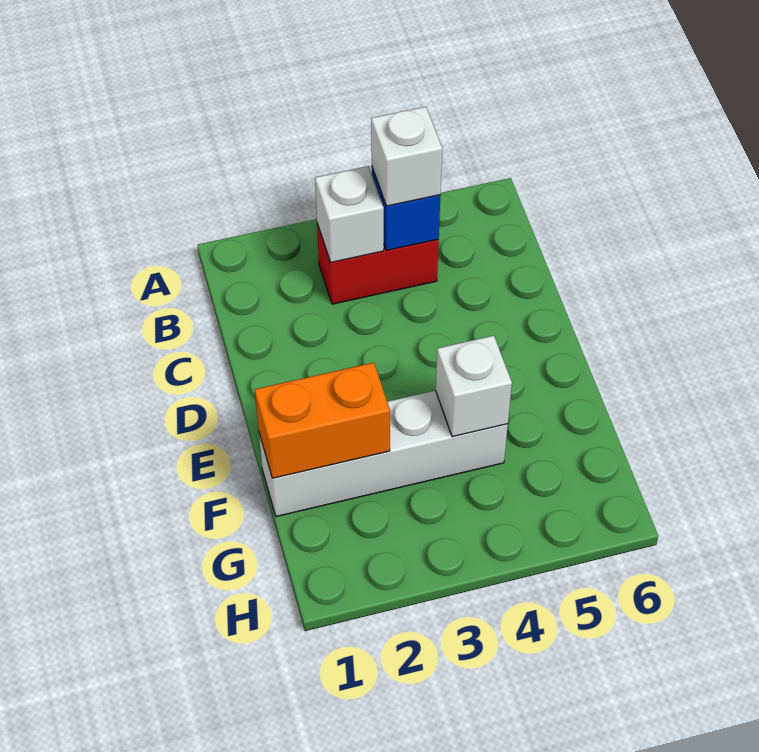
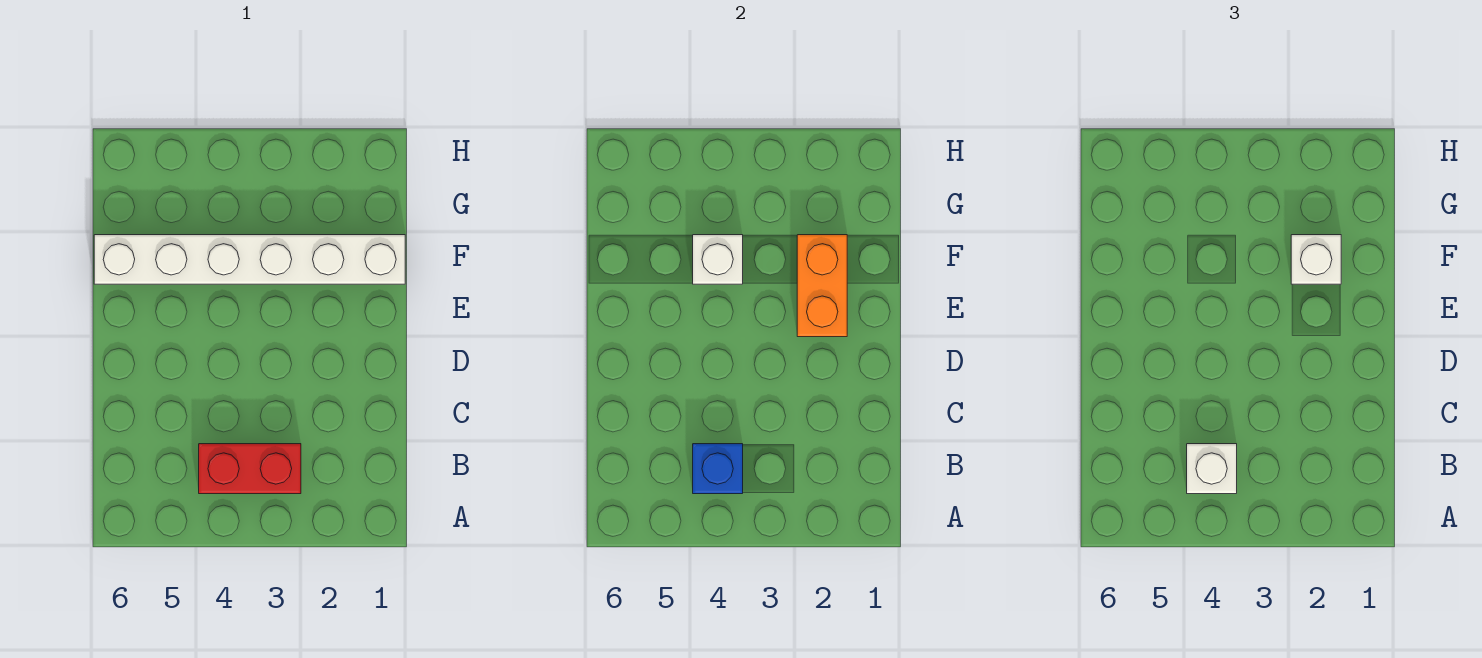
white 1x1 brick [315,166,384,262] -> white 1x1 brick moved to [1291,235,1341,284]
white 1x4 brick [259,390,508,516] -> white 1x6 brick [94,235,405,284]
orange 1x2 brick [255,362,390,478] -> orange 1x2 brick turned to [797,235,847,337]

